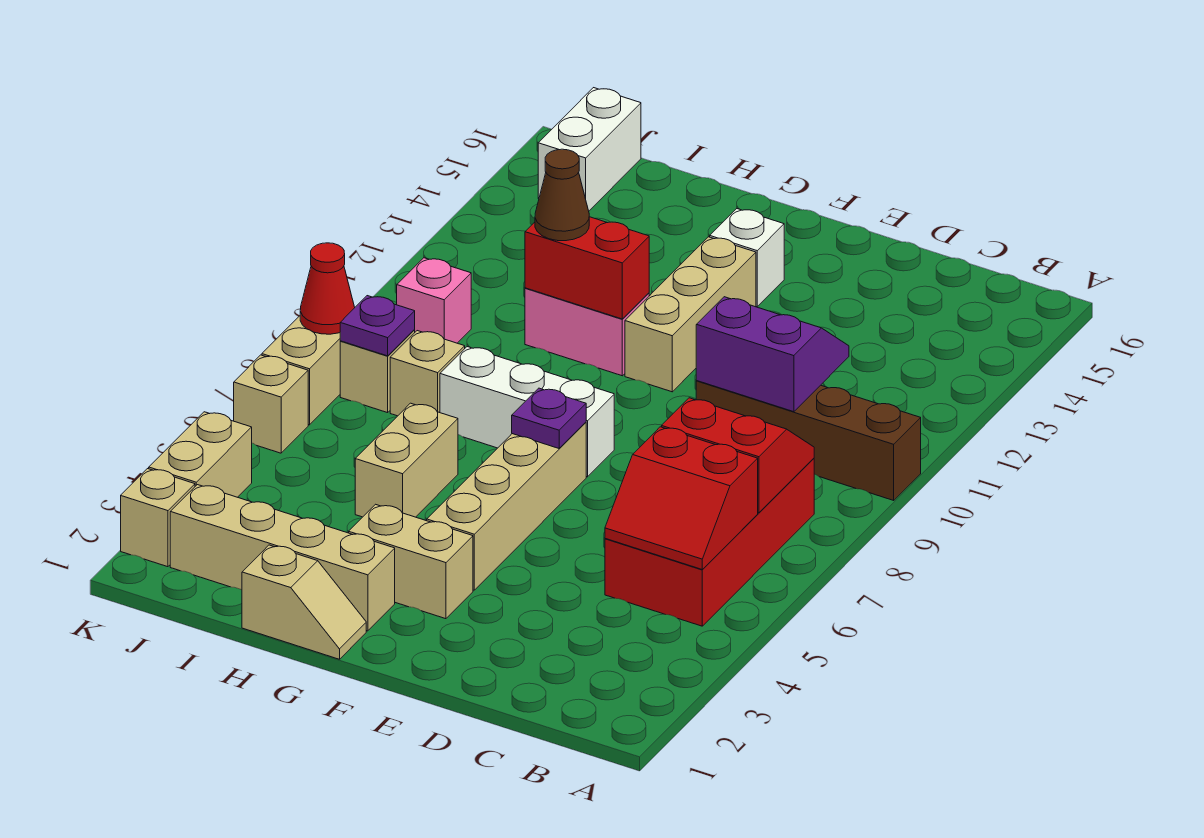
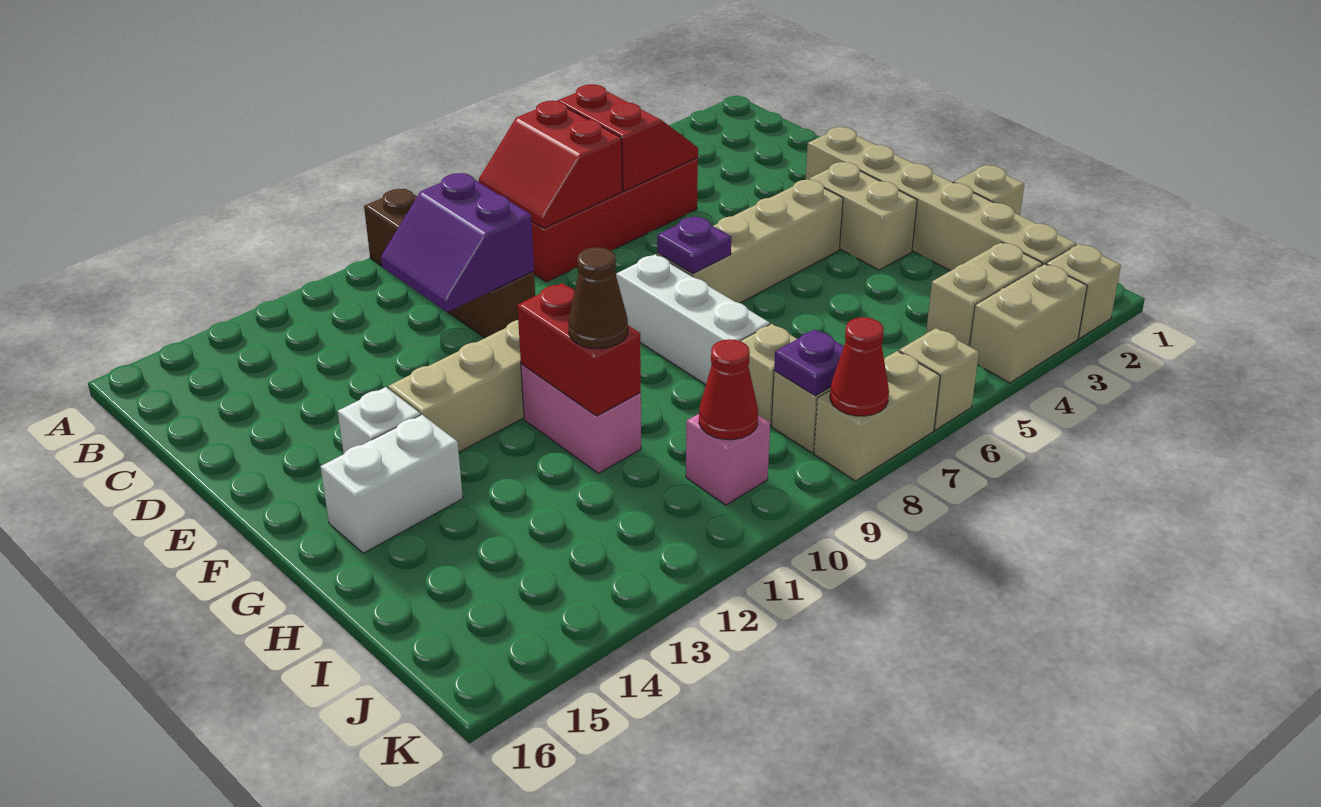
tan 1x4 brick [170,485,395,631] -> tan 1x6 brick [806,127,1076,271]
tan 1x2 brick [355,403,458,517] -> tan 1x2 brick moved to [926,242,1042,347]
none -> red 1x1 cone [699,339,758,440]
white 1x2 brick [538,88,641,211] -> white 1x2 brick moved to [320,415,463,553]

